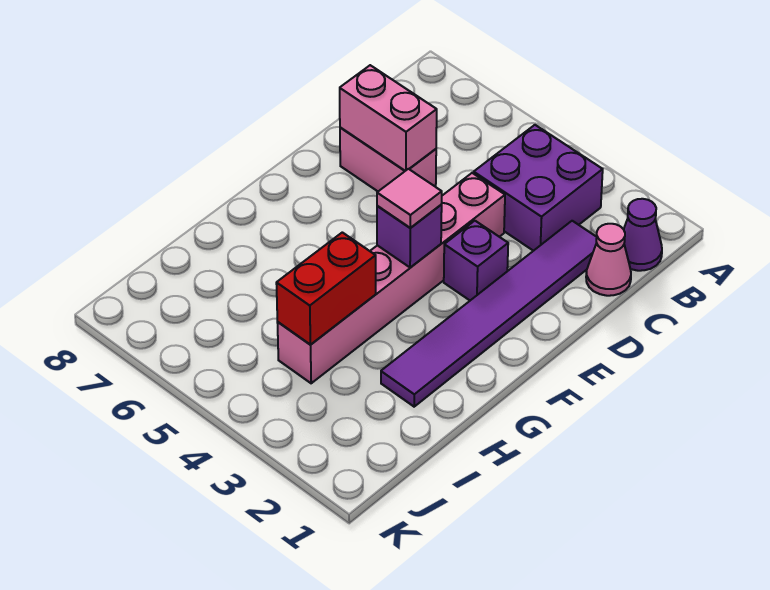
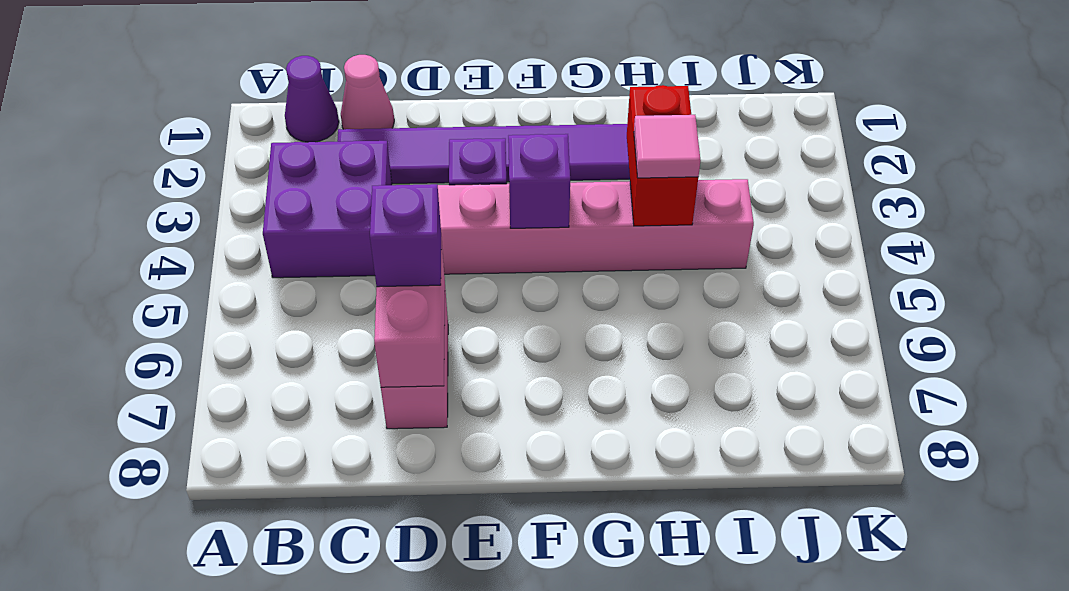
none -> purple 1x1 brick [370,184,441,287]
pink 1x1 tile [377,169,442,228] -> pink 1x1 tile moved to [634,115,701,178]
red 1x2 brick [276,232,376,345] -> red 1x2 brick turned to [627,85,698,226]

